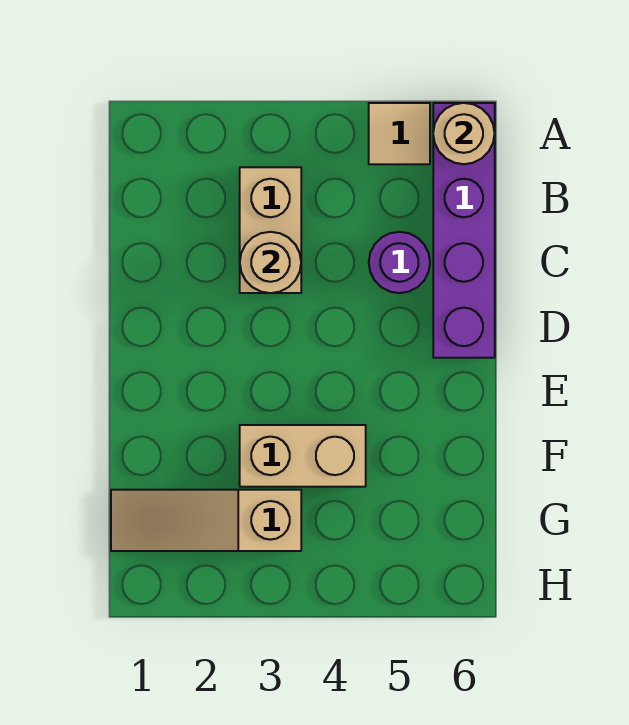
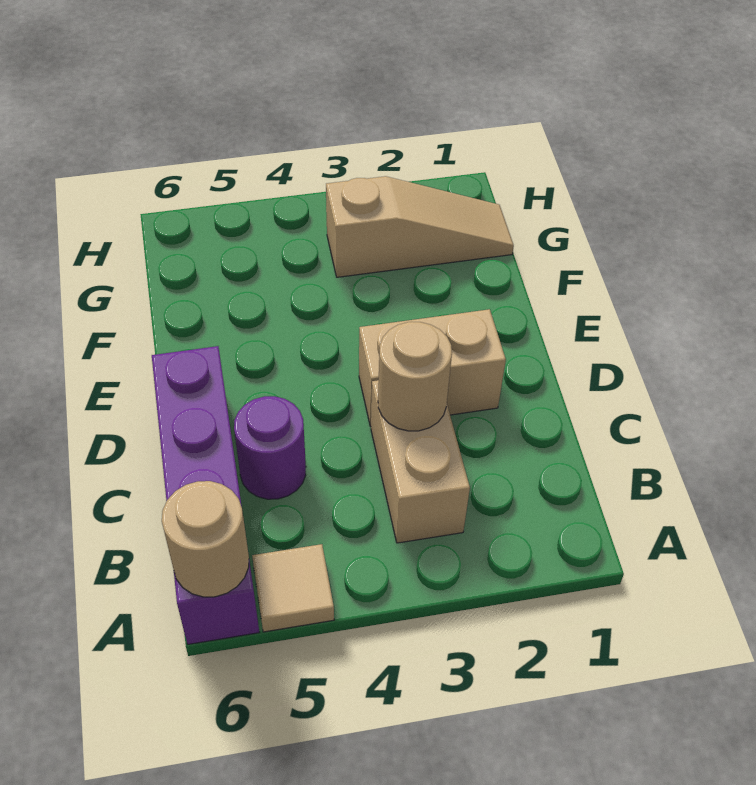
tan 1x2 brick [240,425,366,487] -> tan 1x2 brick moved to [359,309,506,426]

